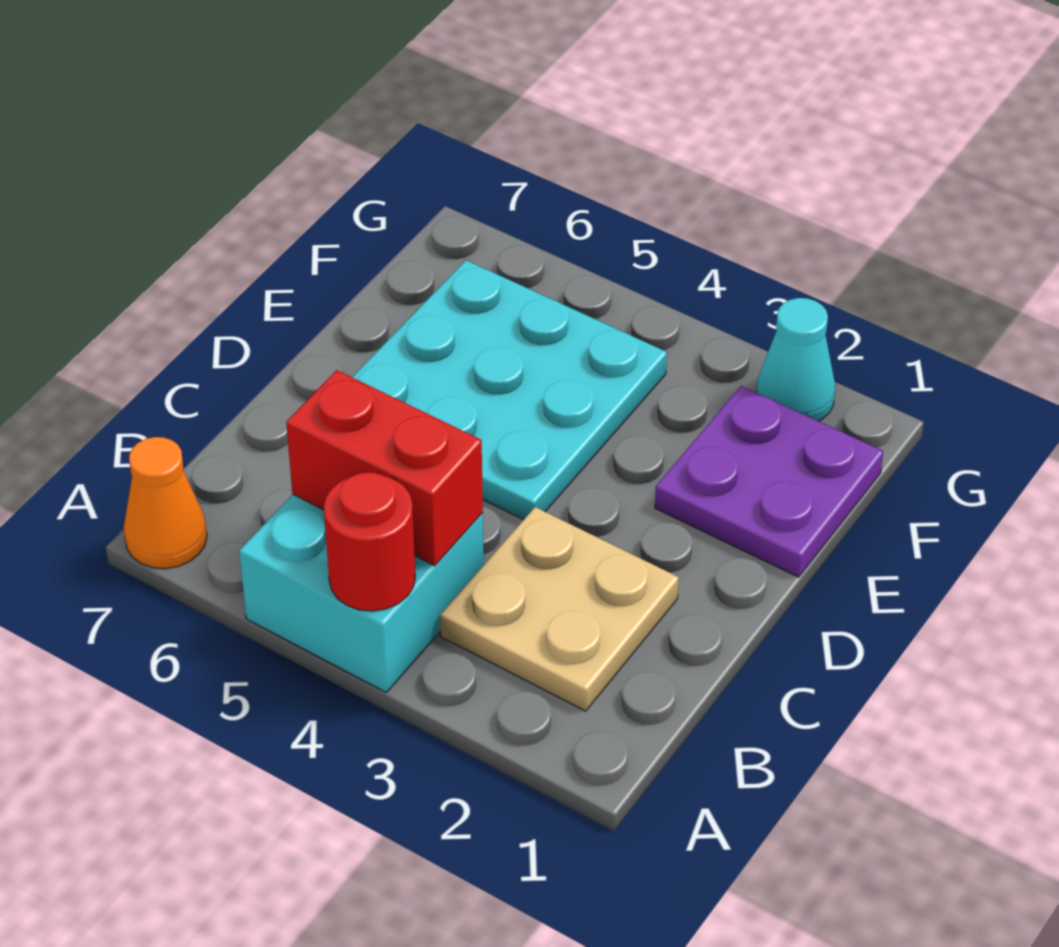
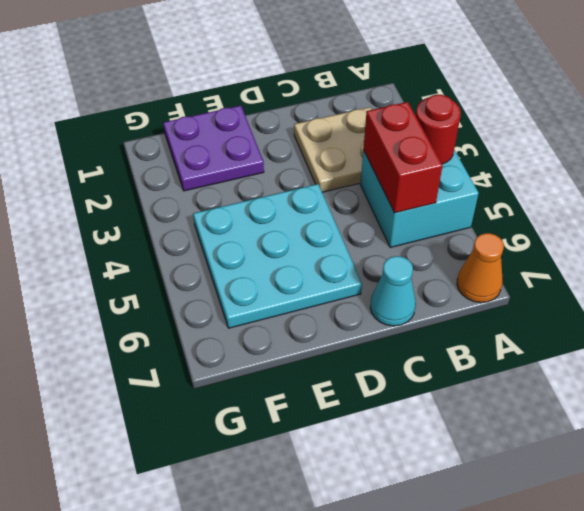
cyan 1x1 cone [757,298,835,421] -> cyan 1x1 cone moved to [370,256,416,326]

